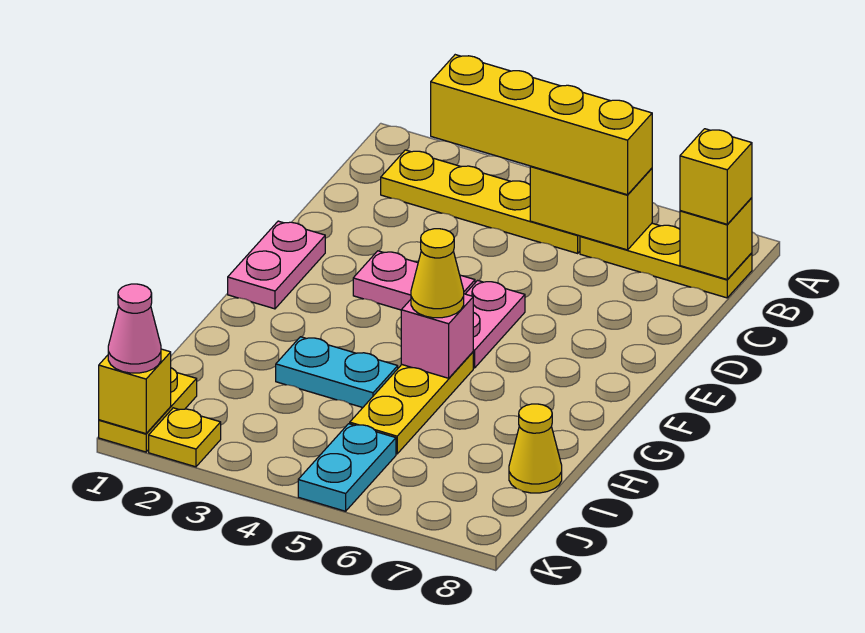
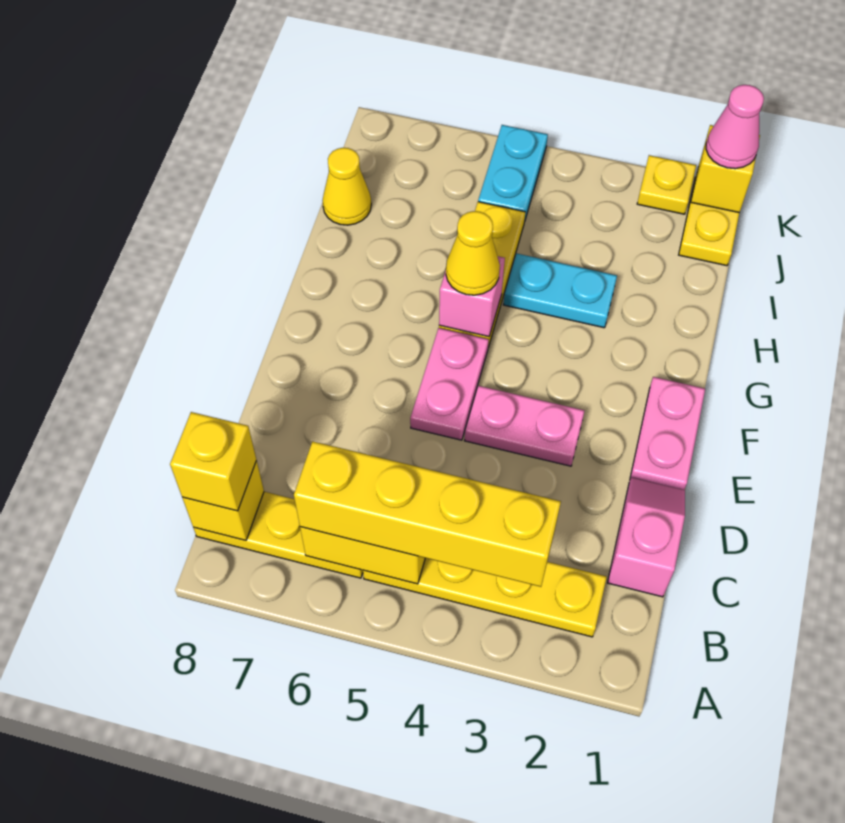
none -> pink 1x2 slope [608,477,685,597]

